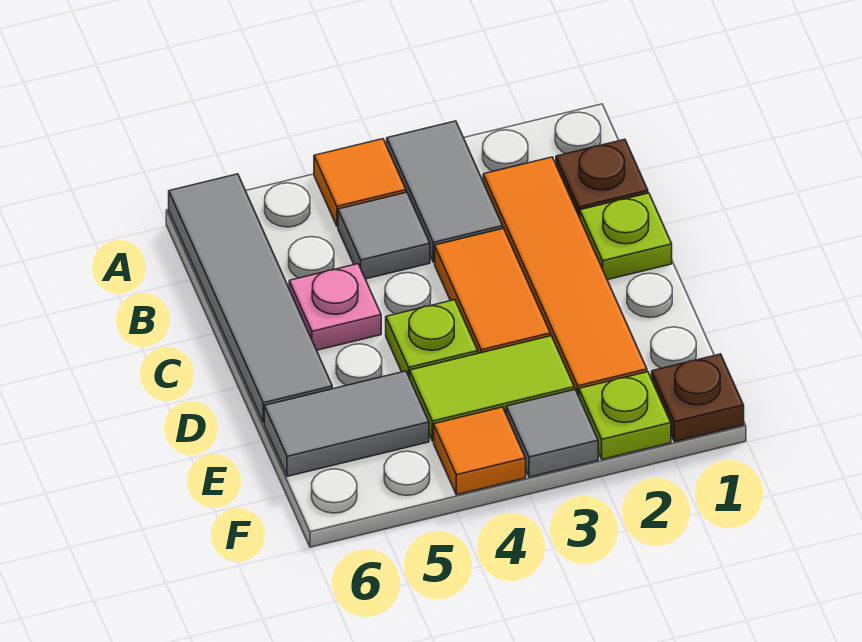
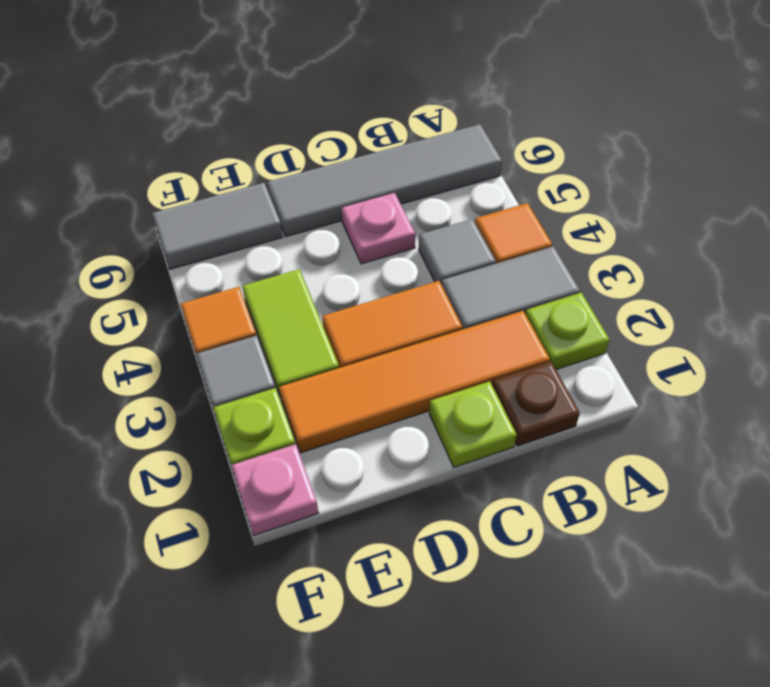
lime 1x1 plate [386,300,478,378] -> lime 1x1 plate moved to [525,293,610,369]
grey 1x2 tile [264,371,429,476] -> grey 1x2 tile turned to [152,183,283,269]
brown 1x1 plate [652,354,744,442] -> pink 1x1 plate [231,444,318,536]

